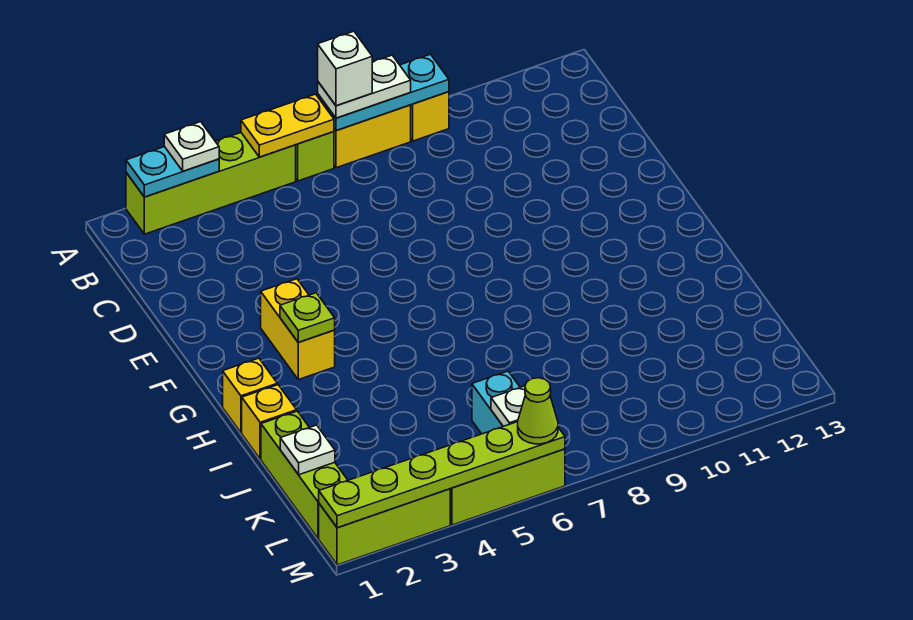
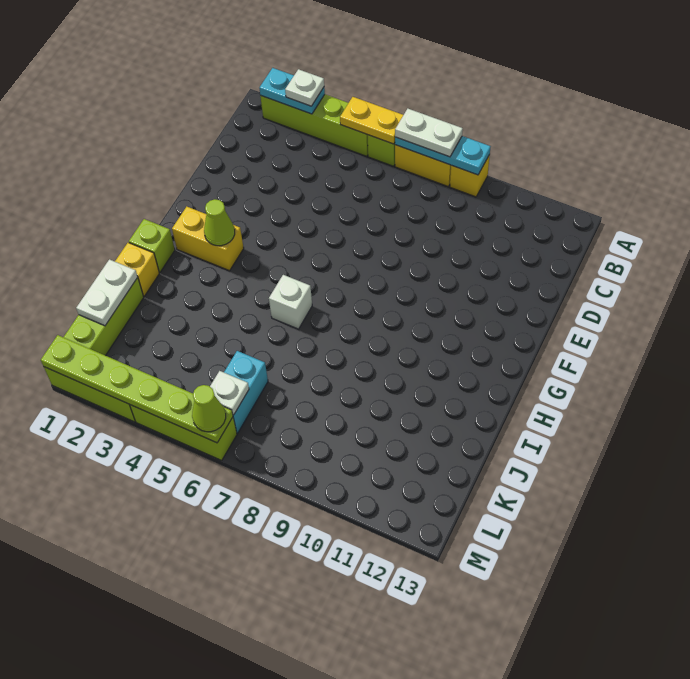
white 1x1 brick [318,31,372,106] -> white 1x1 brick moved to [269,275,312,329]
yellow 1x2 brick [261,279,335,380] -> yellow 1x2 brick turned to [172,207,244,271]
lime 1x1 plate [280,293,335,342] -> lime 1x1 cone [204,199,235,246]
yellow 1x1 brick [223,358,277,433] -> lime 1x1 brick [129,219,175,272]
white 1x1 plate [280,425,335,475] -> white 1x2 plate [76,259,138,326]

